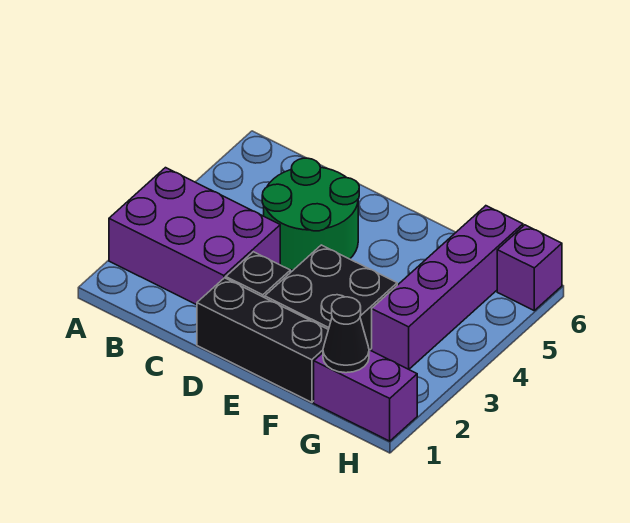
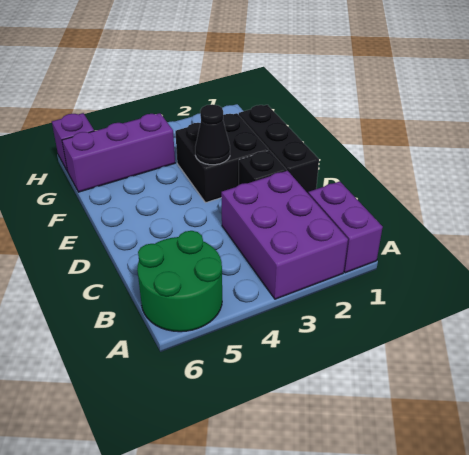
green 2x2 round brick [262,158,359,270] -> green 2x2 round brick moved to [137,231,222,332]
purple 1x2 brick [314,350,417,441] -> purple 1x2 brick moved to [308,181,383,273]
black 1x1 cone [323,297,369,373] -> black 1x1 cone moved to [195,104,230,165]
purple 1x4 brick [372,206,523,369] -> purple 1x3 brick [62,113,175,192]

